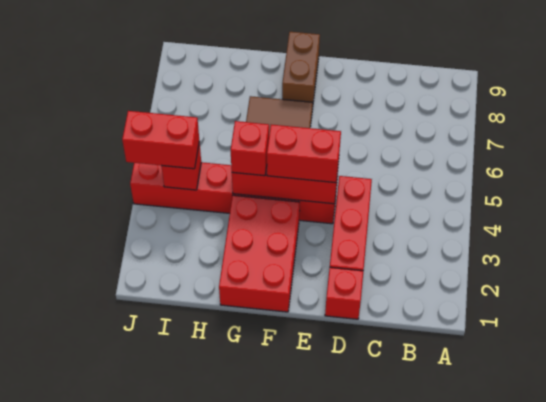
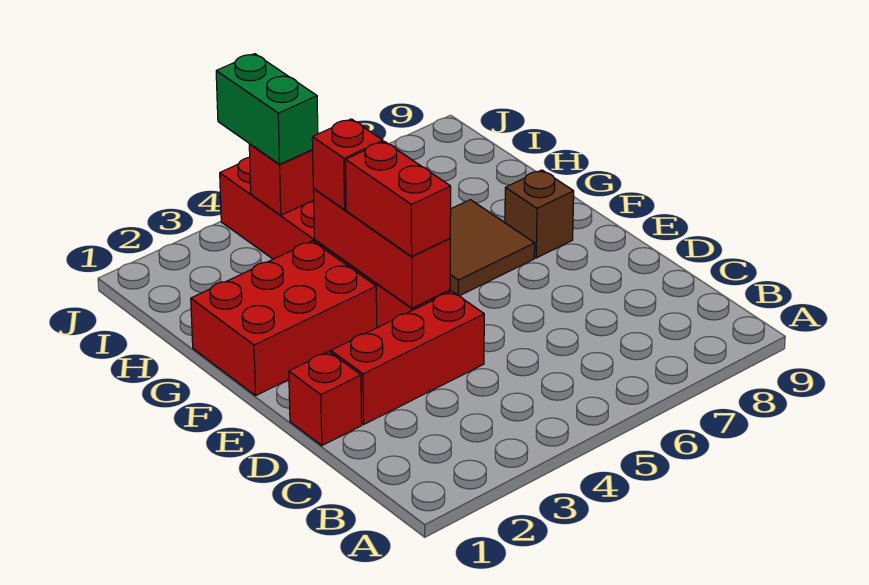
brown 1x2 brick [282,32,320,102] -> brown 1x1 brick [505,170,574,258]
red 1x2 brick [122,111,199,169] -> green 1x2 brick [216,54,318,164]

